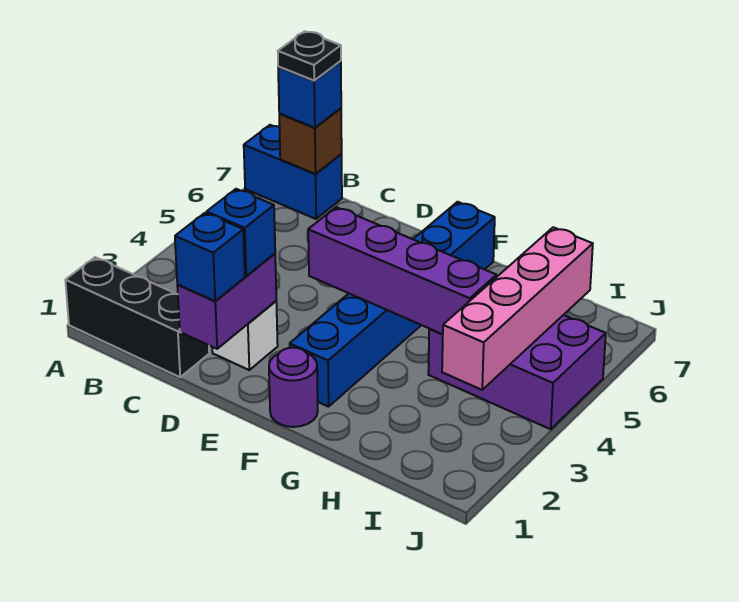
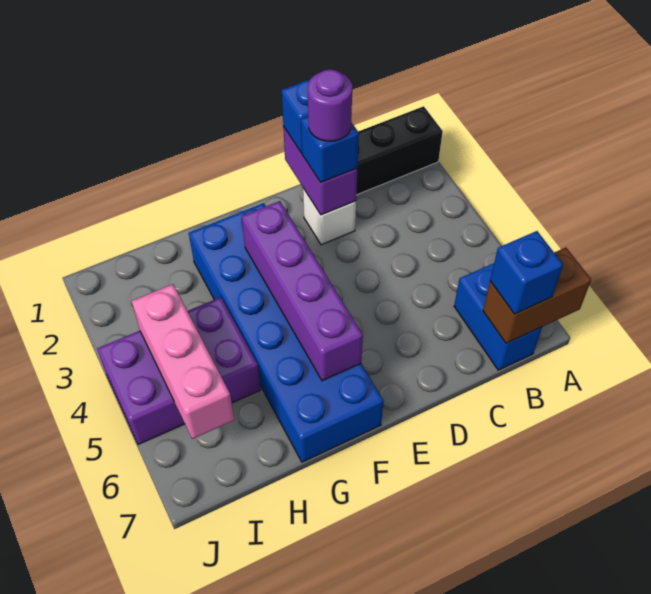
blue 1x2 brick [244,125,342,219] -> blue 1x2 brick turned to [454,263,542,370]
brown 1x1 brick [279,108,342,174] -> brown 1x2 brick [483,248,591,343]
black 1x1 plate [278,31,341,81] -> none
purple 1x4 brick [308,207,497,334] -> purple 1x4 brick turned to [242,201,363,381]
purple 1x1 round brick [269,348,318,427] -> purple 1x1 round brick moved to [308,69,352,141]
blue 1x6 brick [290,202,495,407] -> blue 2x6 brick [189,203,384,462]
pink 1x4 brick [442,227,593,390] -> pink 1x3 brick [132,284,234,439]

